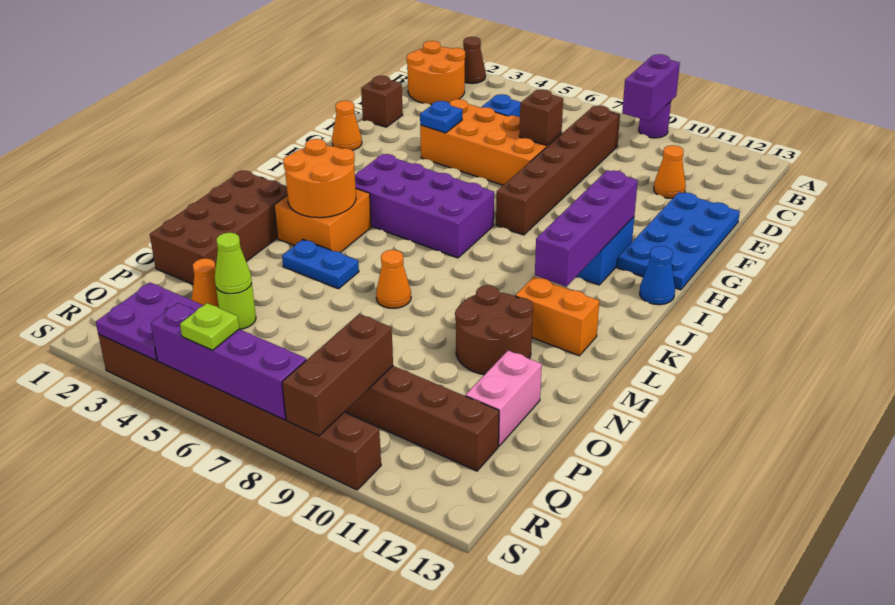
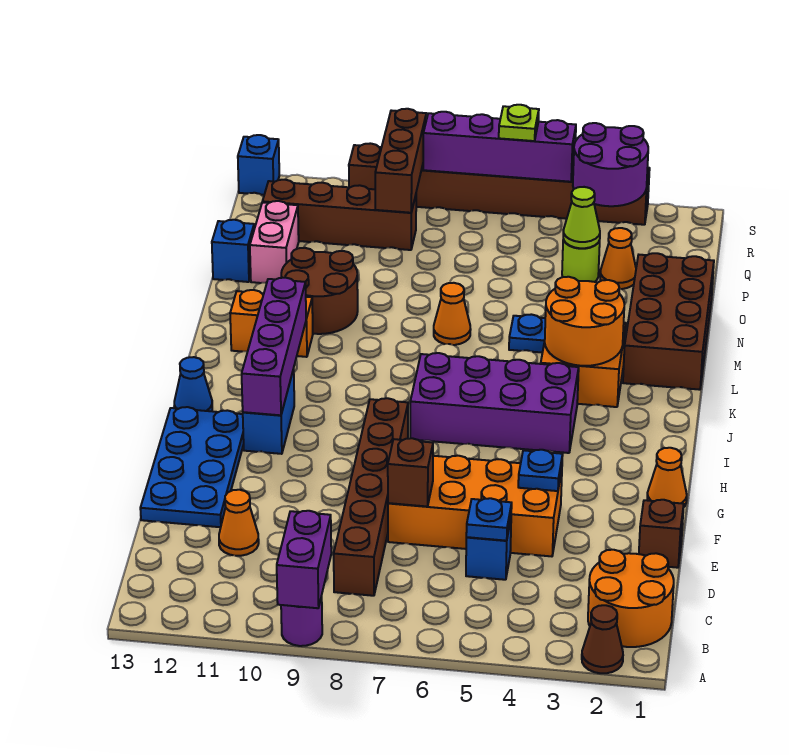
none -> blue 1x1 plate [466,498,512,541]
none -> blue 1x1 brick [212,220,254,282]
purple 2x2 plate [96,283,204,361] -> purple 2x2 round brick [573,123,648,206]
none -> blue 1x1 brick [238,135,279,195]

